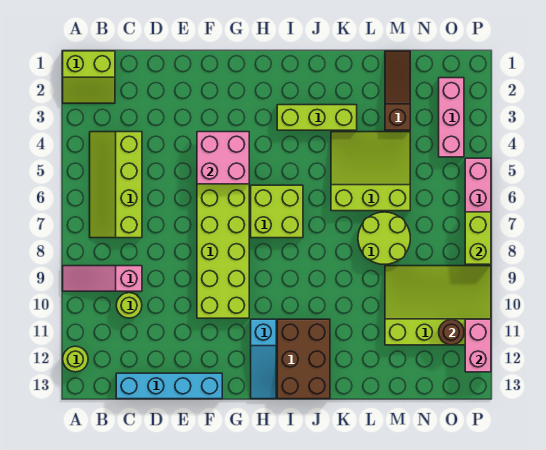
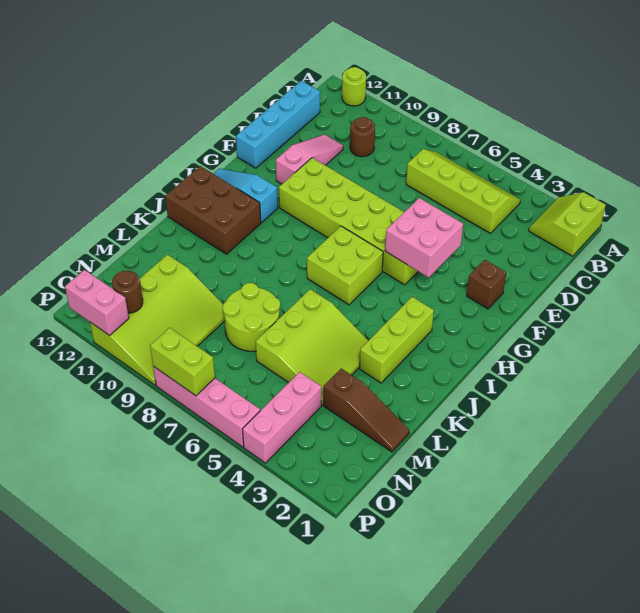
pink 1x3 slope [63,266,142,291] -> pink 1x3 slope moved to [276,135,343,184]
lime 1x1 round brick [116,293,142,318] -> brown 1x1 round brick [350,117,375,157]
none -> brown 1x1 brick [467,260,506,309]
pink 1x3 brick [439,78,464,157] -> pink 1x3 brick turned to [242,372,321,463]

